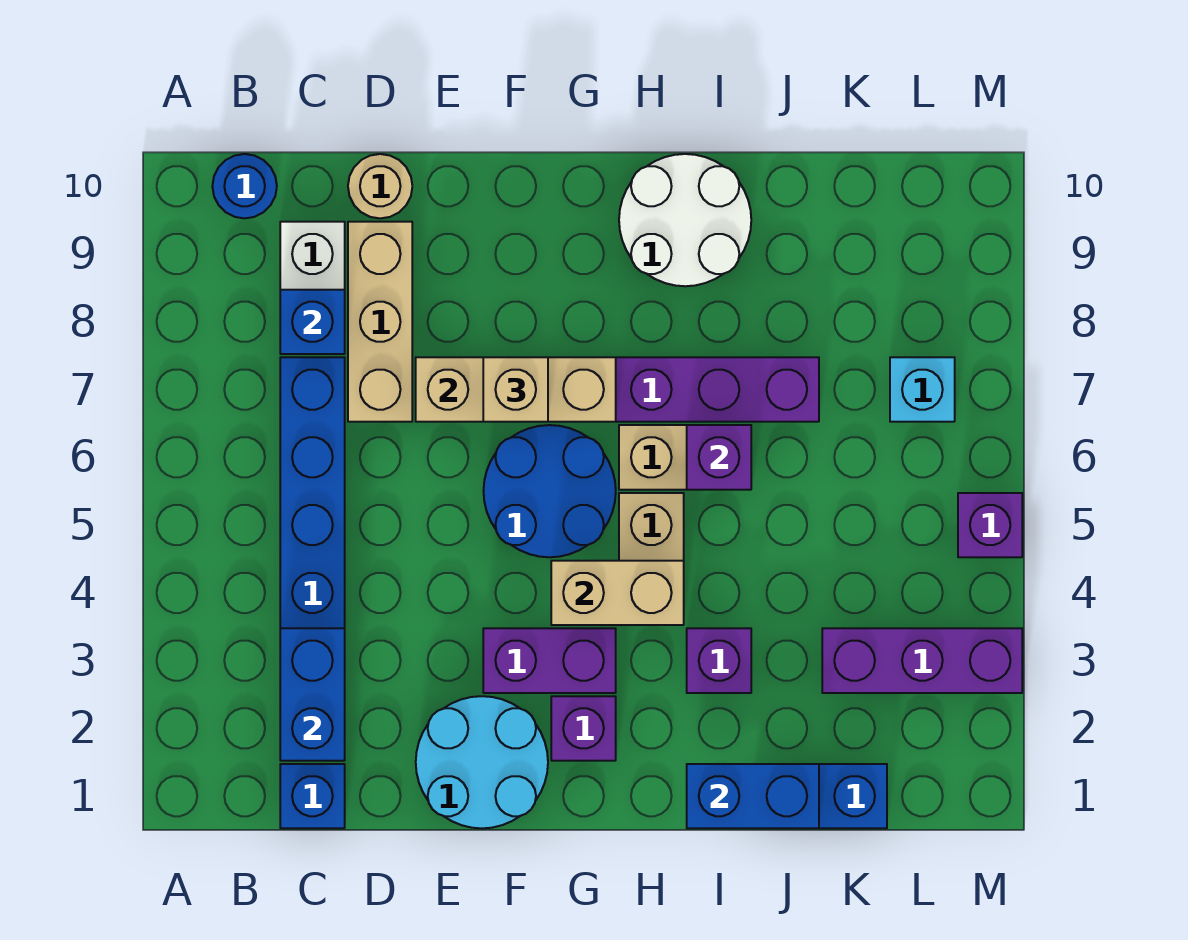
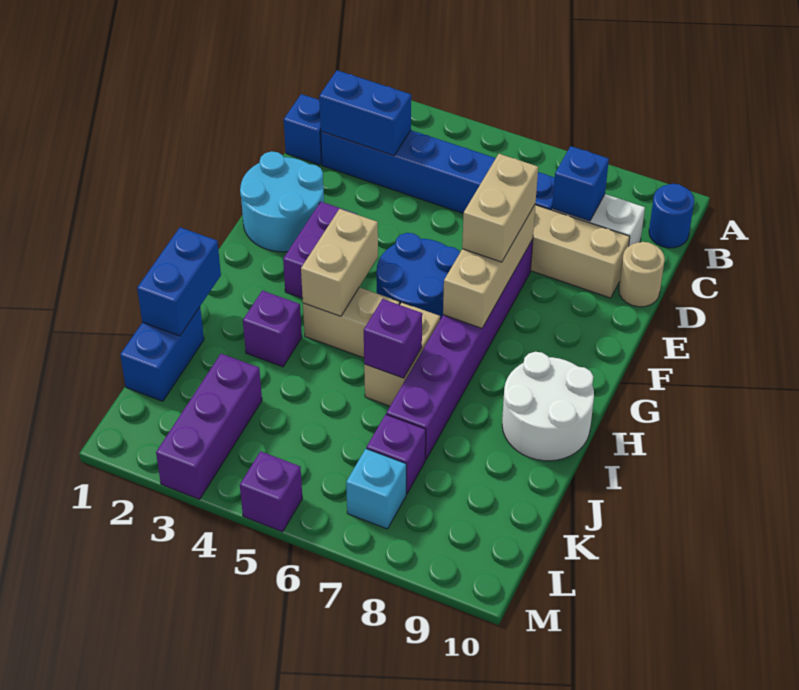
tan 1x1 brick [483,357,548,422] -> tan 1x2 brick [462,154,538,262]
purple 1x1 brick [551,696,616,761] -> purple 1x1 brick moved to [367,414,426,494]

